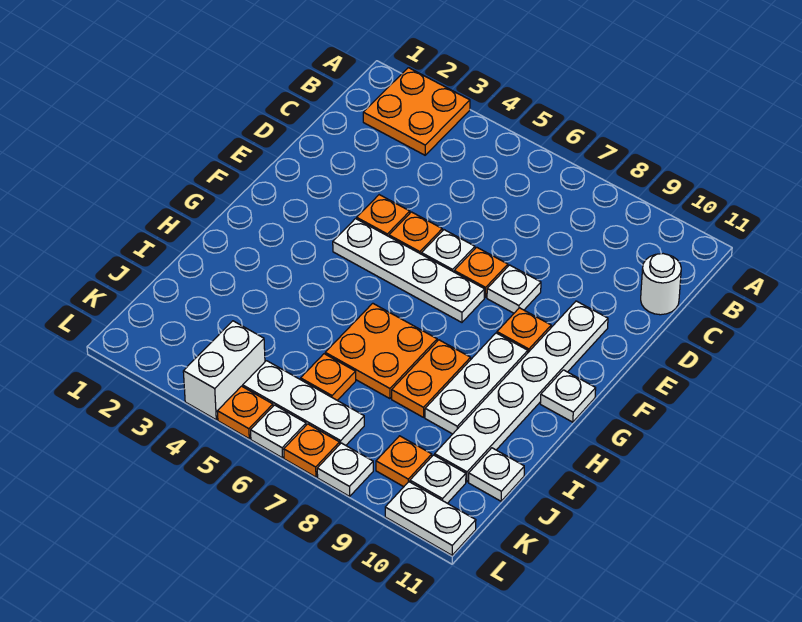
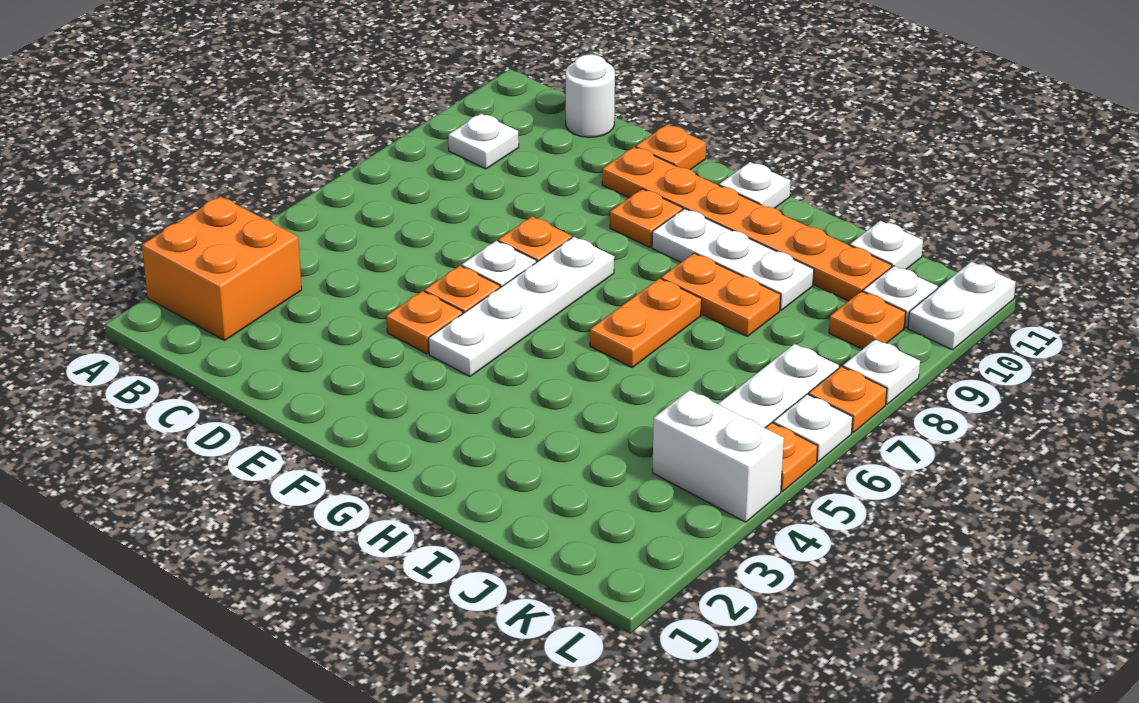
orange 2x2 plate [363,68,470,155] -> orange 2x2 brick [142,196,302,340]
white 1x1 plate [487,265,541,313] -> white 1x1 plate moved to [448,114,519,169]
white 1x6 plate [435,301,608,482] -> orange 1x6 plate [602,147,892,301]
orange 2x2 plate [325,303,437,399] -> orange 1x2 plate [590,278,702,367]
orange 1x1 plate [301,354,356,400] -> orange 1x1 plate moved to [636,125,706,170]

